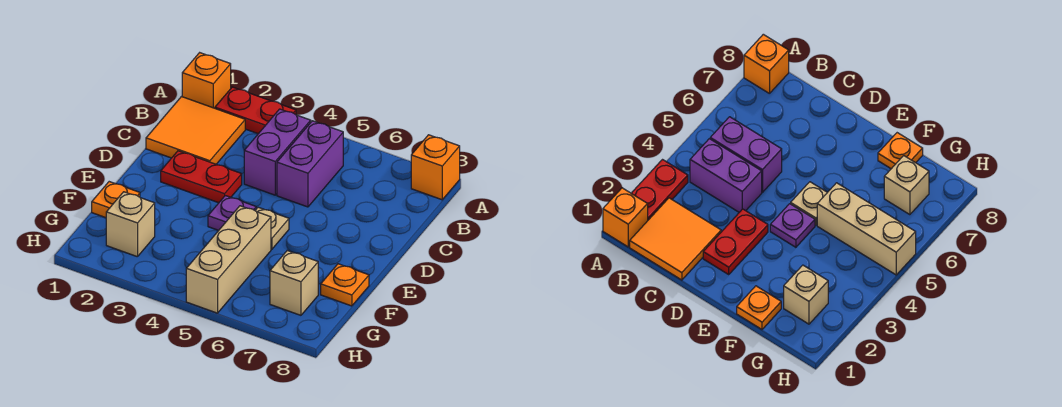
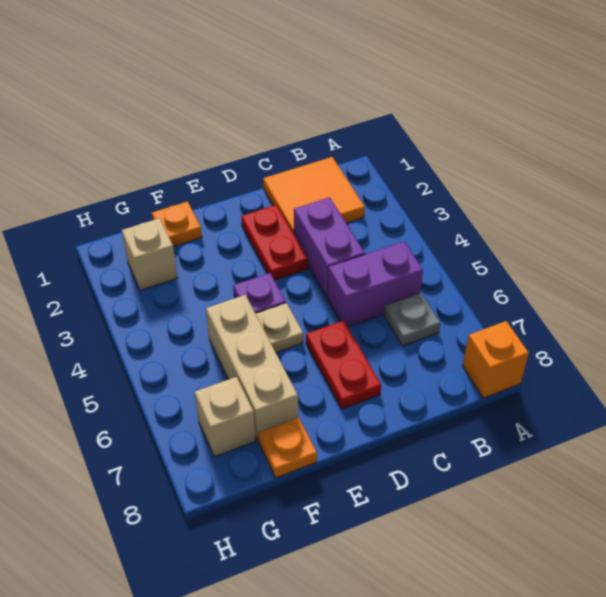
orange 1x1 brick [182,53,231,108] -> none
red 1x2 plate [215,87,296,134] -> red 1x2 plate moved to [306,321,381,409]
purple 1x2 brick [244,109,311,195] -> purple 1x2 brick turned to [294,197,365,298]
none -> grey 1x1 plate [384,294,440,346]
tan 1x3 brick [186,206,271,313] -> tan 1x3 brick turned to [206,295,298,440]

